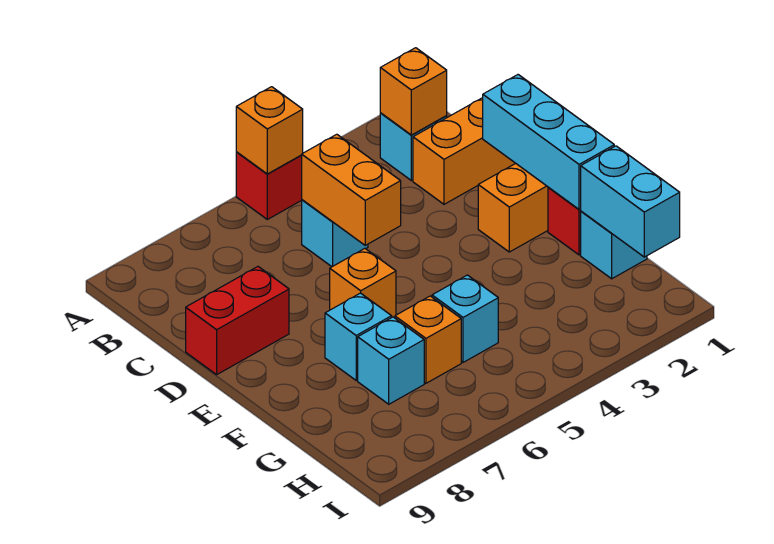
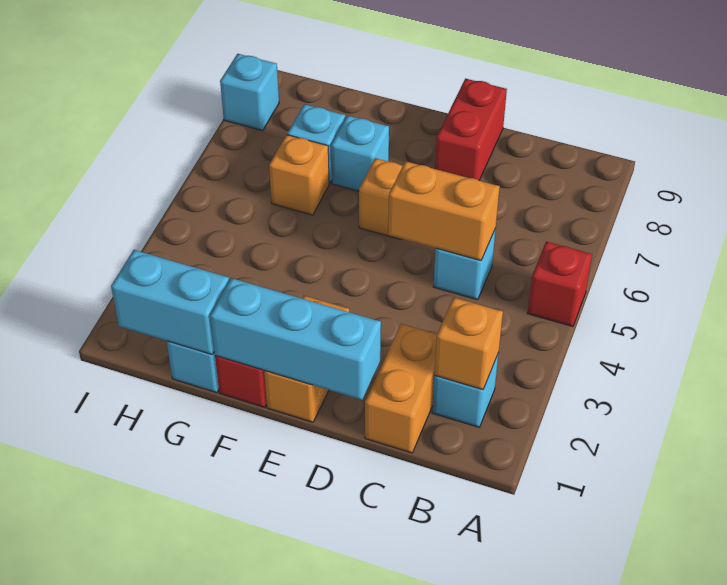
orange 1x1 brick [236,87,303,174] -> none
cyan 1x1 brick [432,275,498,362] -> cyan 1x1 brick moved to [220,54,279,131]

